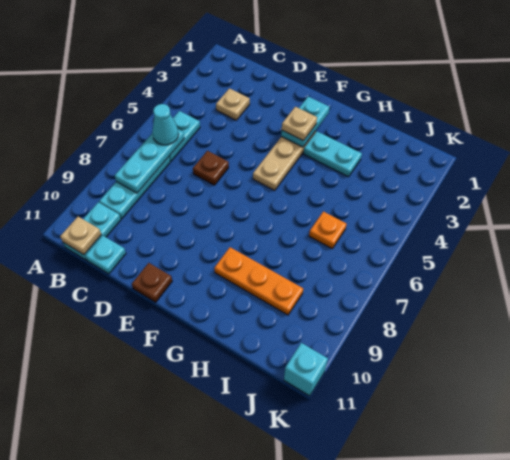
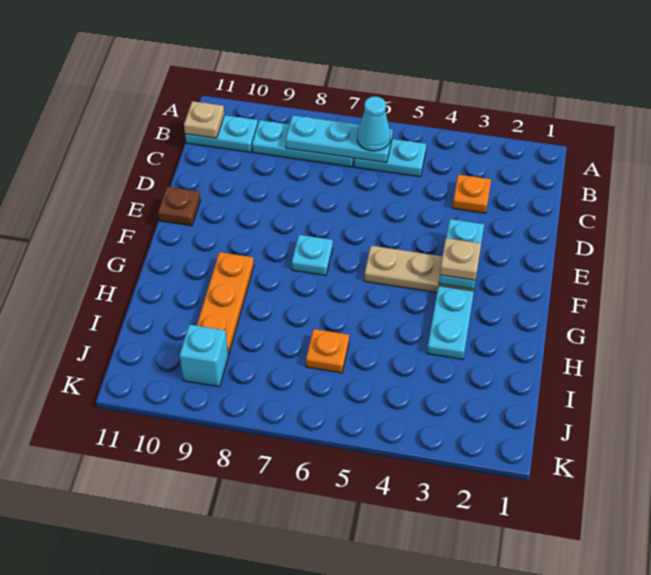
tan 1x1 plate [216,88,250,120] -> orange 1x1 plate [452,175,491,213]
cyan 1x1 plate [85,236,126,274] -> cyan 1x1 plate moved to [292,235,333,276]
brown 1x1 plate [193,151,229,185] -> none
cyan 1x2 plate [281,97,329,147] -> cyan 1x2 plate turned to [439,219,484,289]
cyan 1x1 brick [284,343,328,396] -> cyan 1x1 brick moved to [179,324,228,387]

